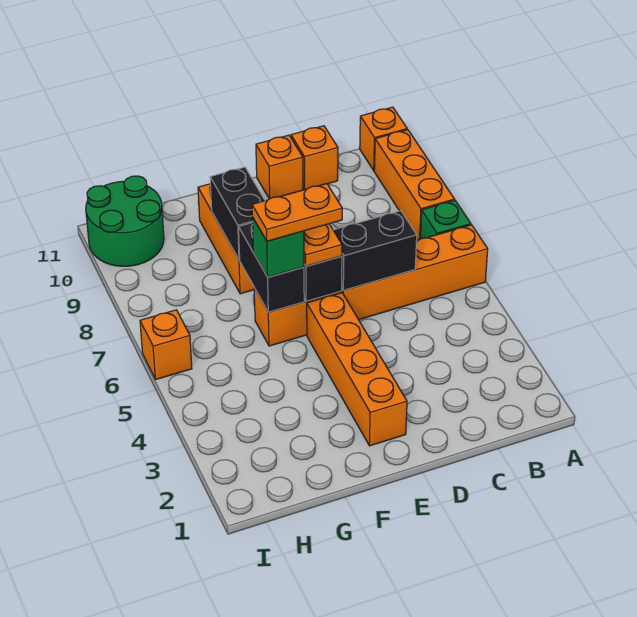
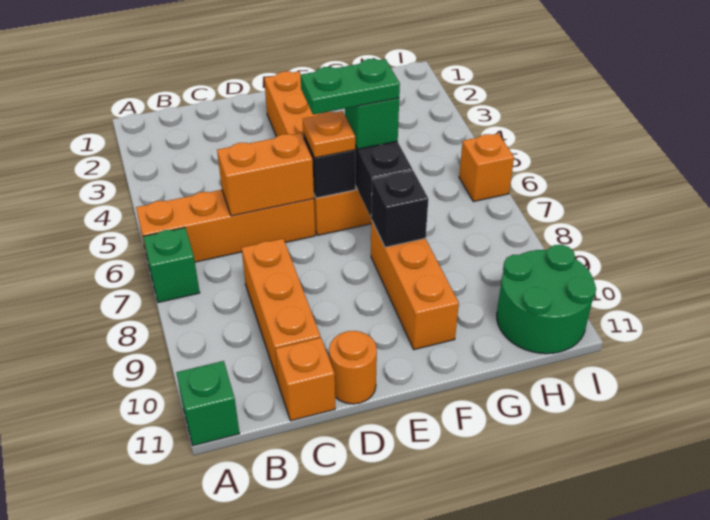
orange 1x3 brick [374,130,455,240] -> orange 1x3 brick moved to [242,239,321,382]
orange 1x1 brick [360,107,407,171] -> green 1x1 brick [176,361,240,446]
black 1x2 brick [334,211,417,290] -> orange 1x2 brick [217,133,314,216]
orange 1x1 brick [256,135,303,199] -> orange 1x1 round brick [329,331,377,404]
orange 1x2 plate [252,184,342,241] -> green 1x2 plate [301,59,400,114]
black 1x2 brick [210,167,265,260] -> black 1x1 brick [371,171,428,247]

